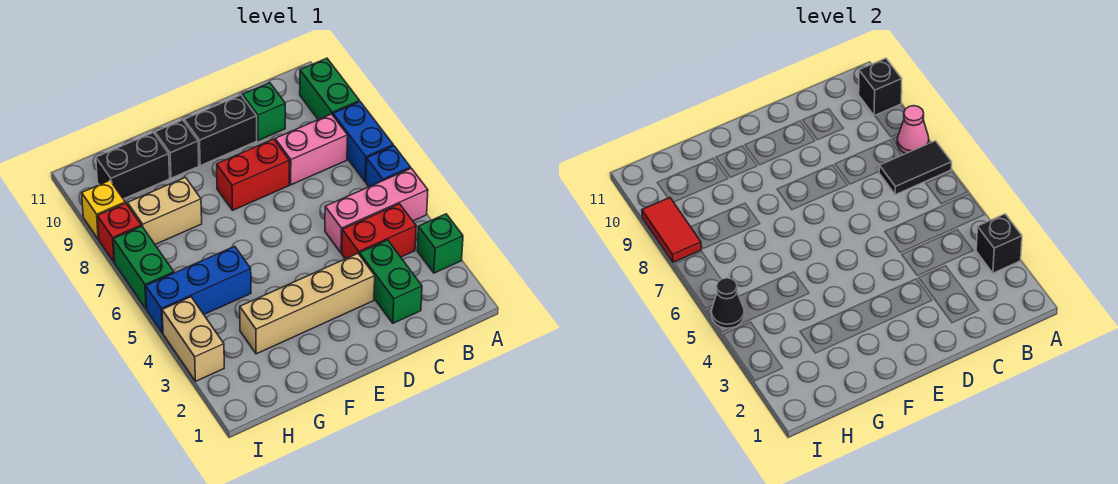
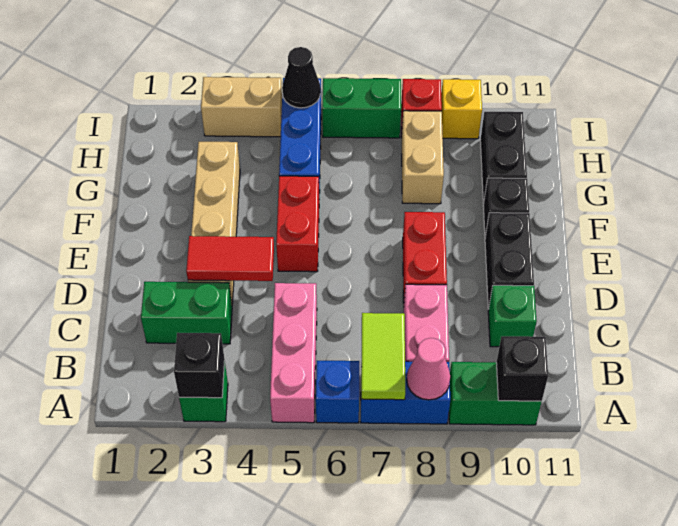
black 1x2 tile [879,141,952,195] -> lime 1x2 tile [361,313,405,400]
red 1x2 brick [342,204,416,259] -> red 1x2 brick moved to [276,176,319,272]
red 1x2 tile [642,198,701,262] -> red 1x2 tile moved to [186,236,274,281]

